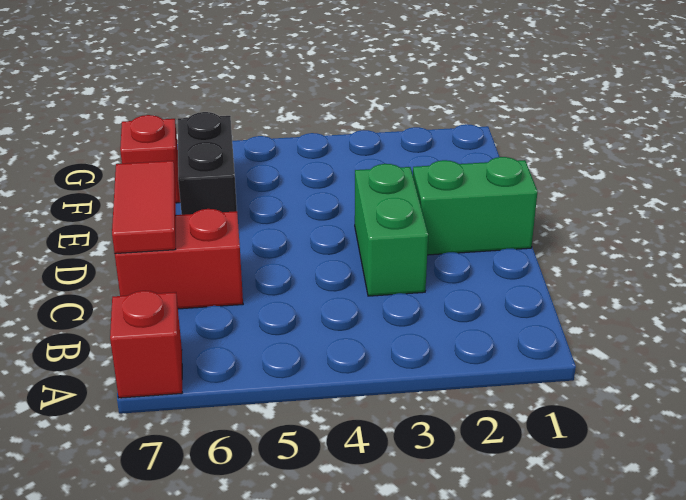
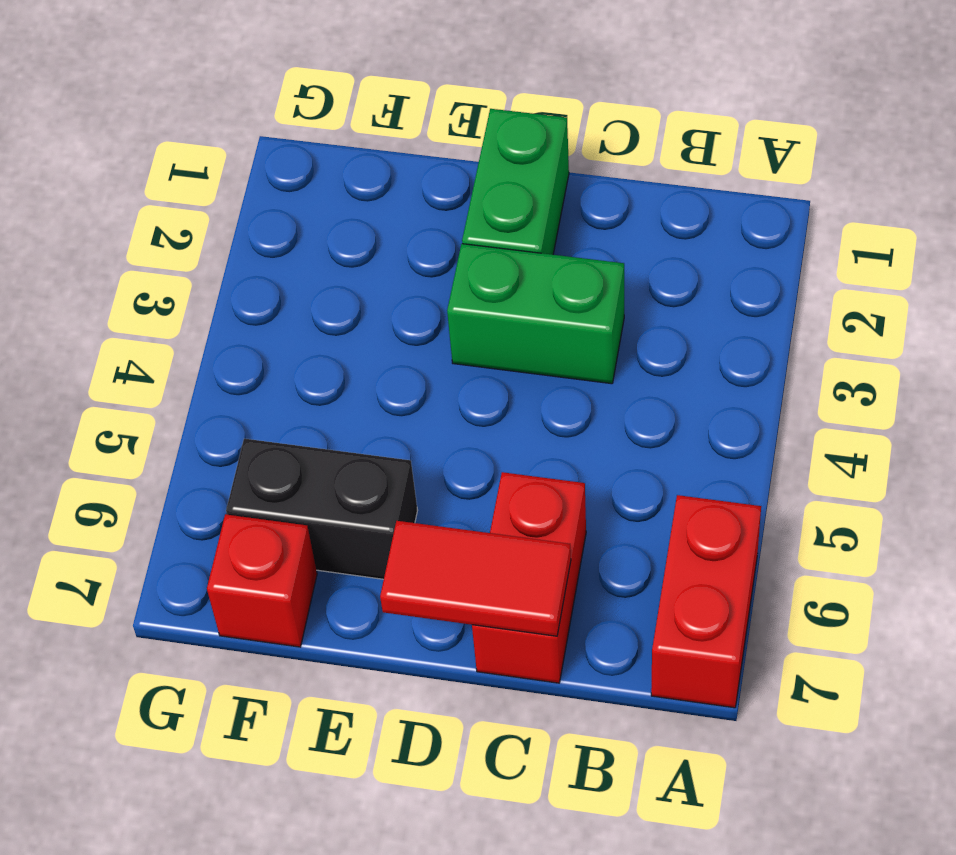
red 1x1 brick [110,291,182,398] -> red 1x2 brick [651,495,761,708]

